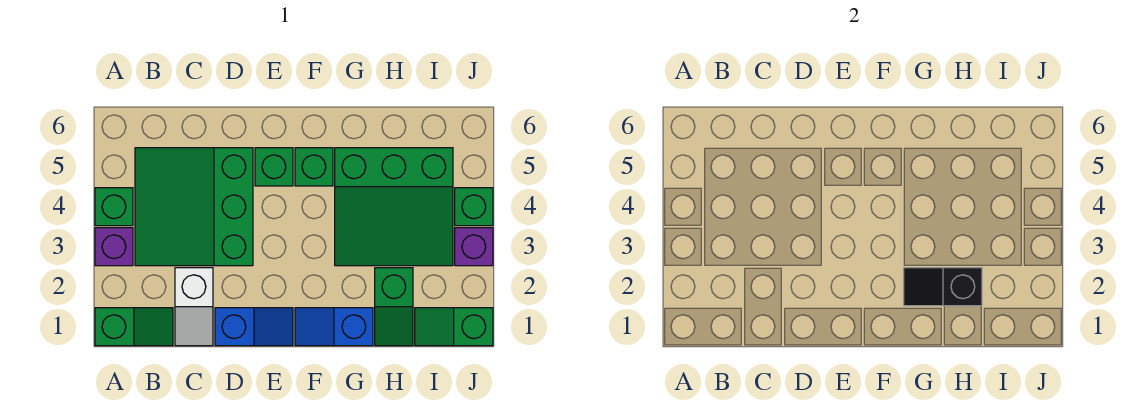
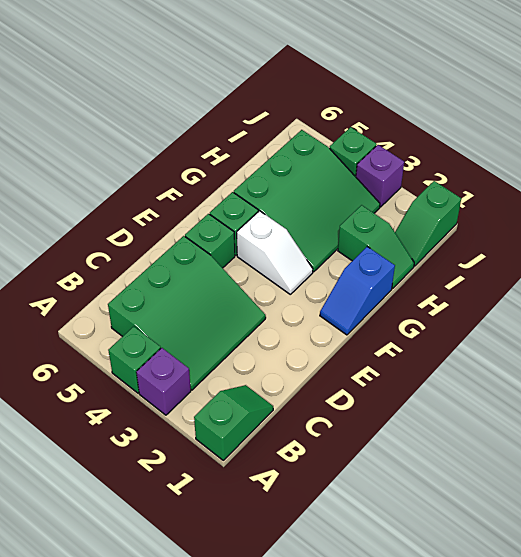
green 3x3 slope [135,148,253,266] -> green 3x3 slope turned to [108,236,266,390]
white 1x2 slope [175,268,213,346] -> white 1x2 slope moved to [237,211,313,294]
blue 1x2 slope [215,308,293,346] -> none
black 1x2 slope [904,268,982,306] -> none

